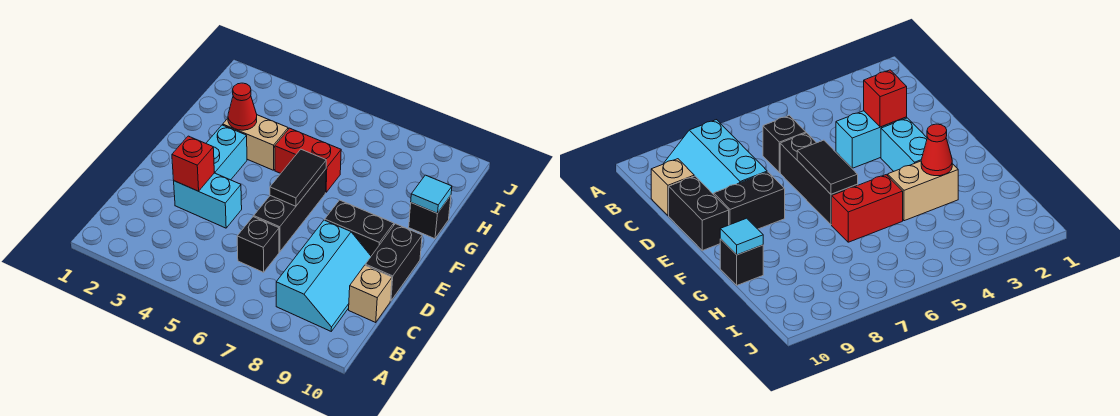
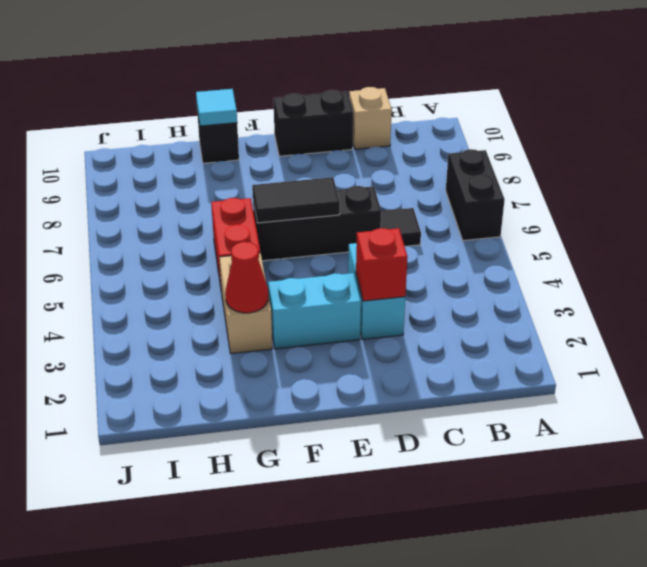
cyan 2x3 slope [276,220,371,331] -> none
black 1x1 brick [237,217,279,272] -> black 1x1 tile [381,208,421,246]
black 1x2 brick [325,200,394,256] -> black 1x2 brick moved to [446,149,505,241]

